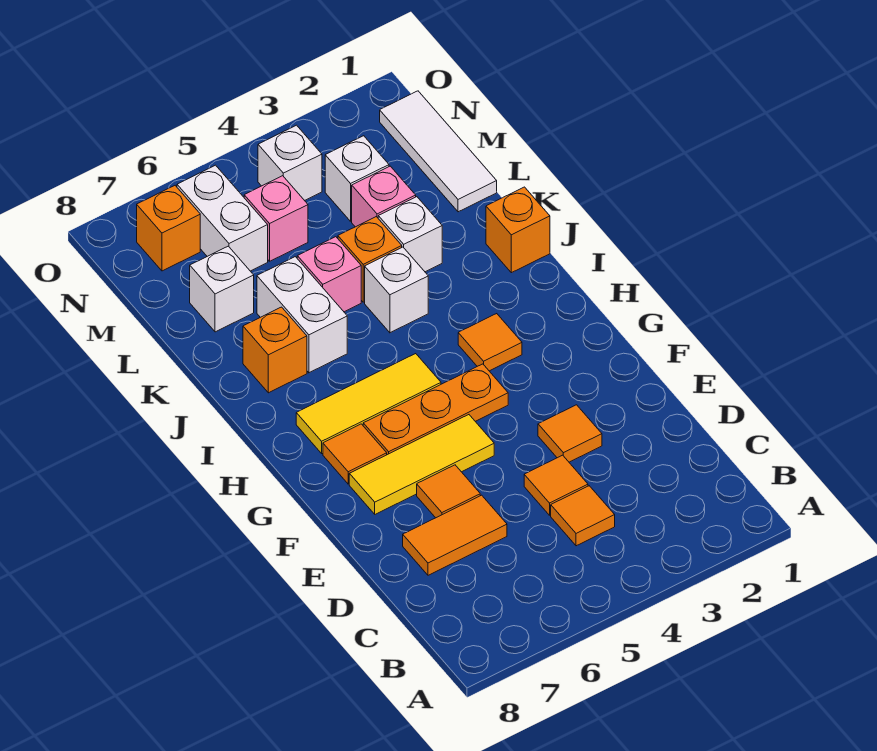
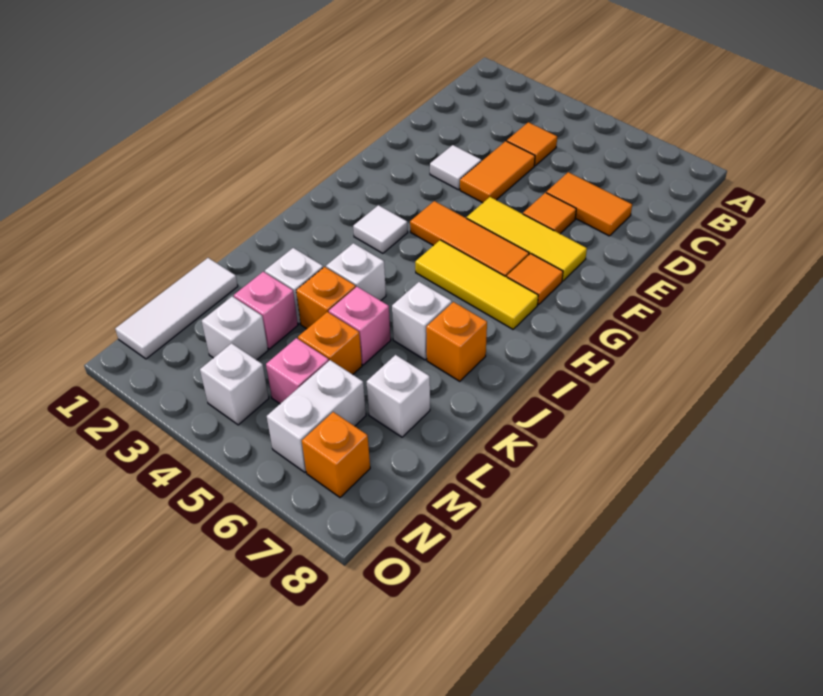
orange 1x1 tile [524,455,588,515] -> orange 1x2 tile [460,141,535,203]
orange 1x1 tile [538,405,602,462] -> white 1x1 tile [430,145,481,190]
orange 1x3 plate [363,364,508,455] -> orange 1x3 tile [410,201,529,277]
orange 1x1 tile [458,314,522,371] -> white 1x1 tile [353,205,408,253]
orange 1x1 brick [486,187,550,273] -> orange 1x1 brick moved to [298,312,362,375]
white 1x2 brick [257,257,347,373] -> white 1x1 brick [392,282,452,360]

